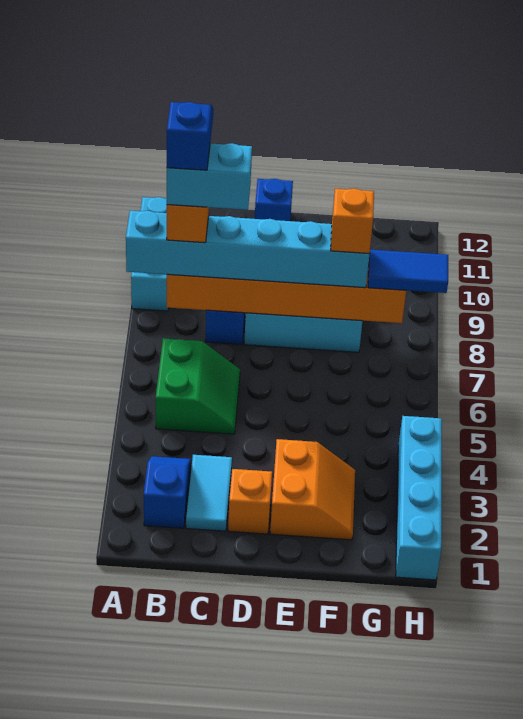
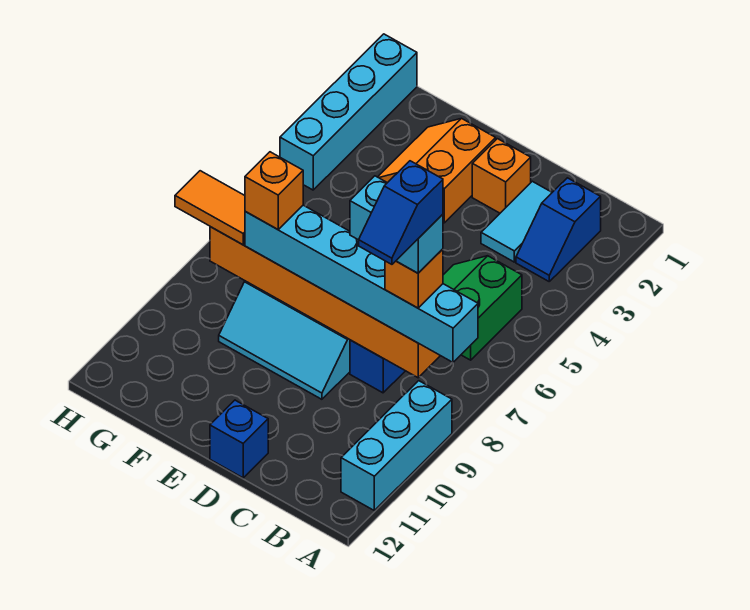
blue 1x2 tile [368,250,448,293] -> orange 1x2 tile [175,171,245,245]

